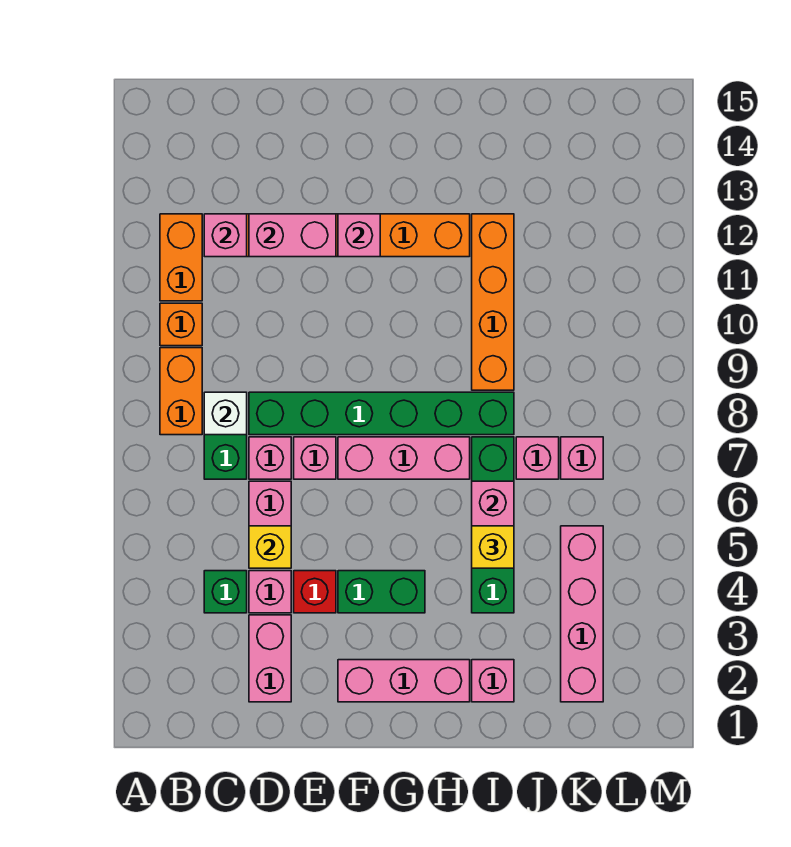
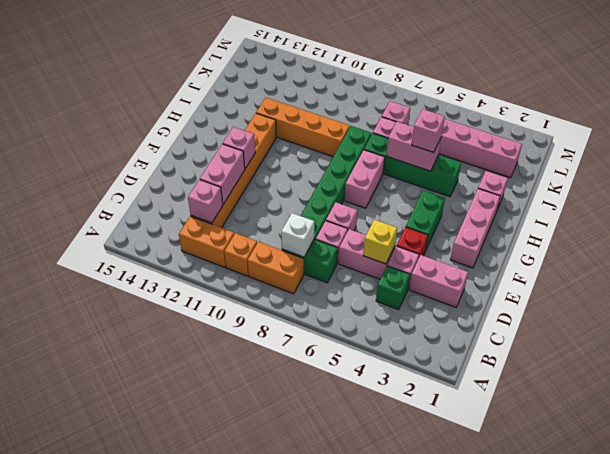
pink 1x3 brick [338,437,470,479] -> pink 1x2 brick [345,150,385,208]
yellow 1x1 brick [472,526,514,568] -> pink 1x1 brick [412,109,445,152]

